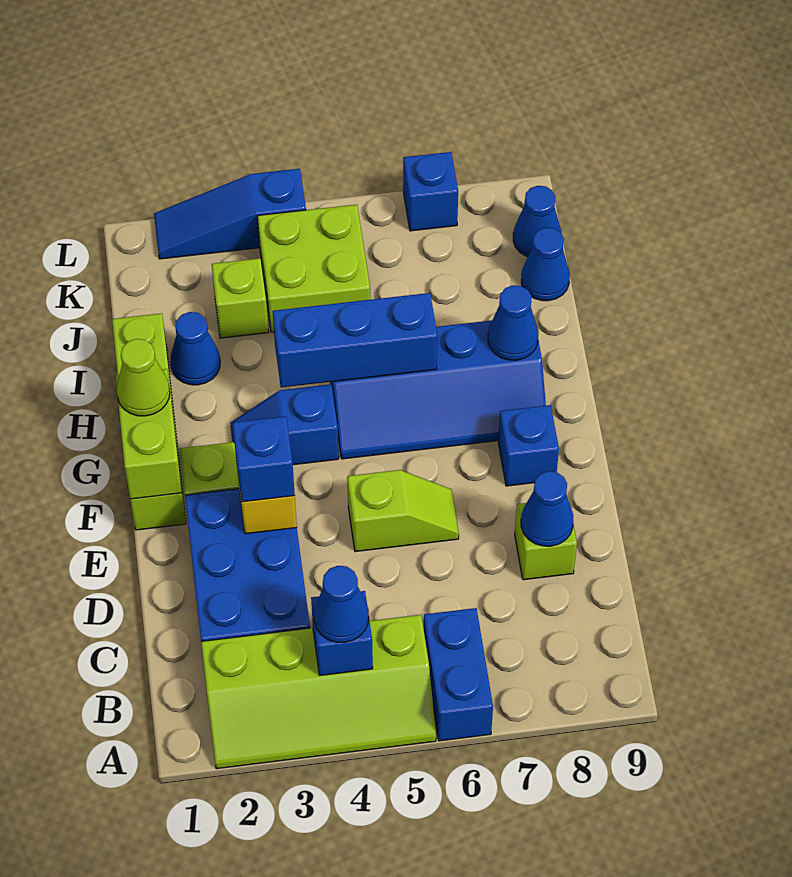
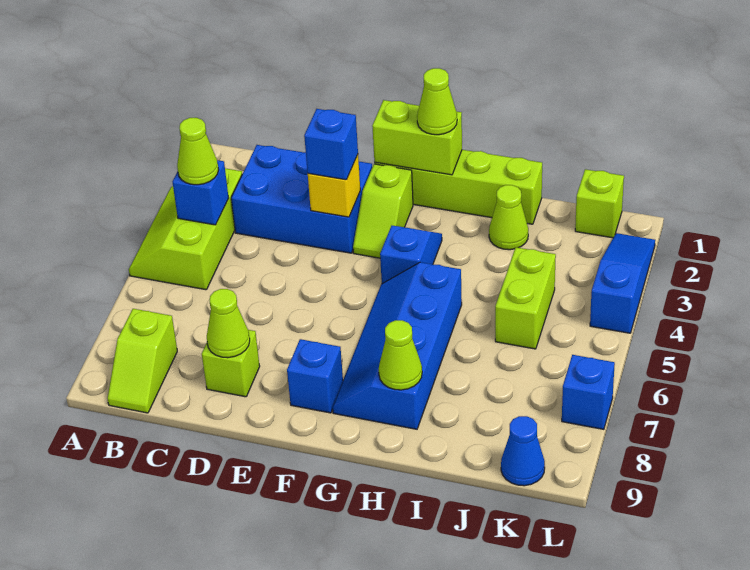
lime 2x4 slope [201,615,436,769] -> lime 2x3 slope [129,168,242,290]
blue 1x2 brick [424,608,493,741] -> none
blue 1x1 cone [314,566,369,642] -> lime 1x1 cone [177,118,219,185]
blue 1x1 cone [521,471,573,546] -> lime 1x1 cone [207,289,250,358]
lime 1x2 slope [347,470,459,552] -> lime 1x2 slope moved to [108,309,177,413]
blue 1x3 brick [273,293,437,387] -> none
blue 1x1 cone [488,285,538,360] -> lime 1x1 cone [379,320,422,390]
blue 1x1 cone [171,312,220,385] -> lime 1x1 cone [489,185,528,250]
lime 1x1 brick [212,258,269,338] -> lime 1x1 brick moved to [575,169,624,238]
lime 2x2 brick [258,205,370,332] -> lime 1x2 brick [495,247,556,349]
blue 1x1 cone [521,228,570,301] -> none

